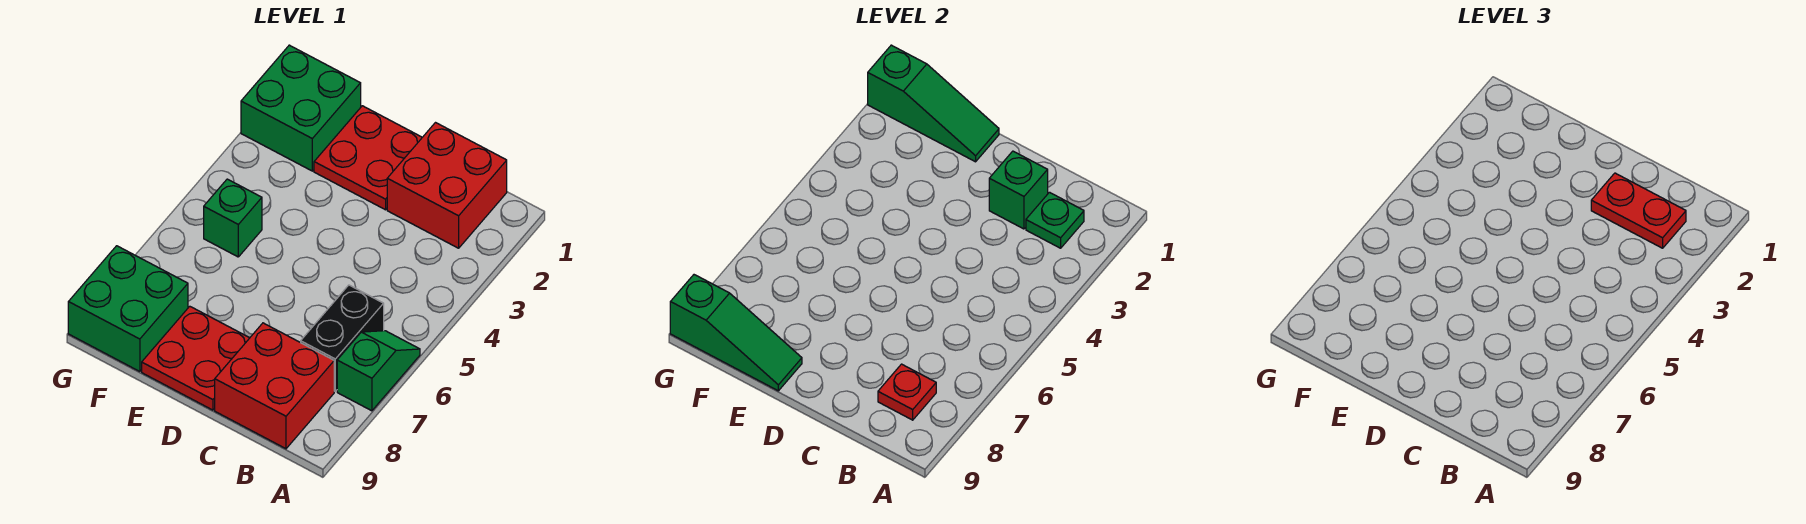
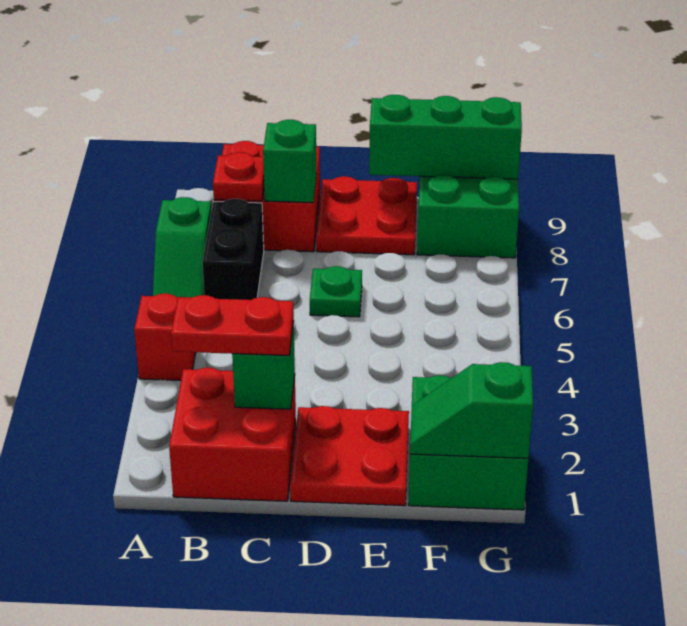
none -> red 1x1 brick [134,294,196,380]
green 1x1 plate [1026,192,1084,248] -> green 1x1 plate moved to [310,266,362,317]
green 1x3 slope [868,45,999,162] -> green 1x2 slope [410,362,533,458]
green 1x3 slope [670,275,802,391] -> green 1x3 brick [369,95,522,179]
green 1x1 brick [204,179,262,257] -> green 1x1 brick moved to [263,120,317,203]

